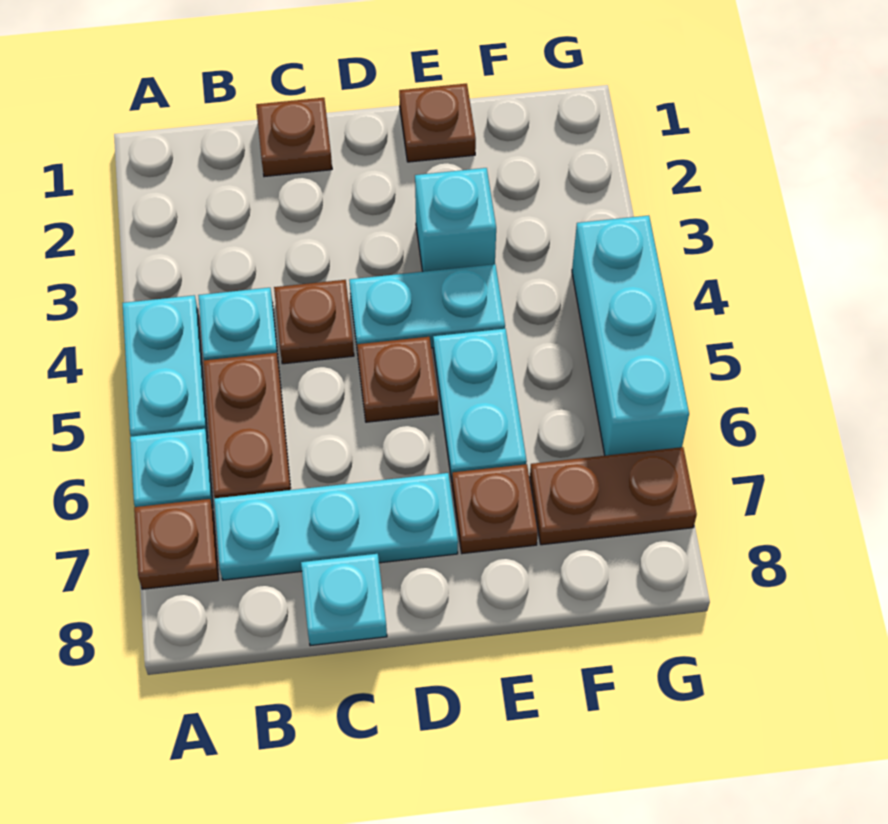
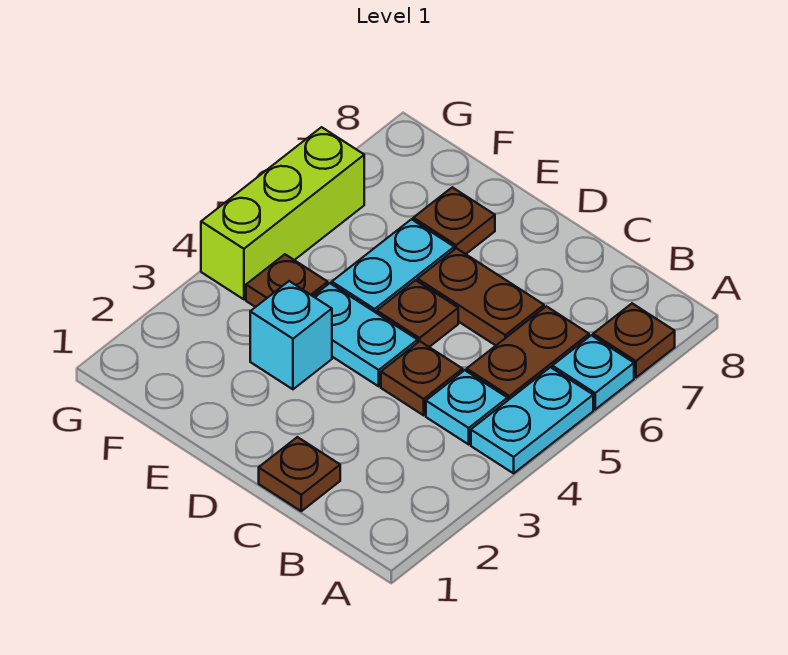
cyan 1x3 plate [214,473,458,580] -> none
cyan 1x1 plate [301,554,387,646] -> none
brown 1x1 plate [399,84,476,162] -> brown 1x1 plate moved to [246,254,328,307]
brown 1x2 plate [530,447,697,545] -> brown 1x2 plate moved to [418,248,544,345]
cyan 1x3 brick [572,216,689,456] -> lime 1x3 brick [201,127,364,299]

